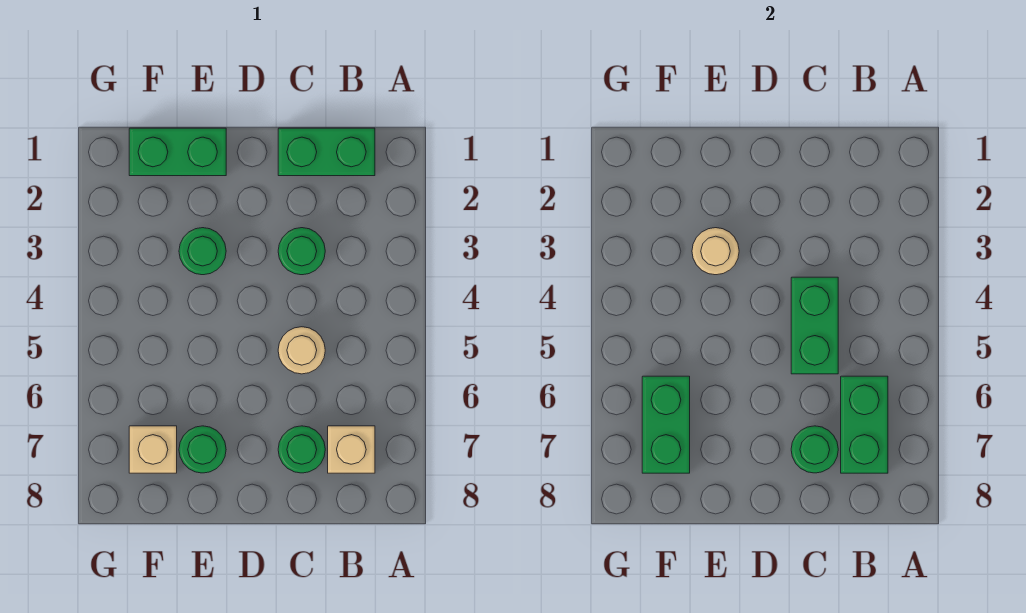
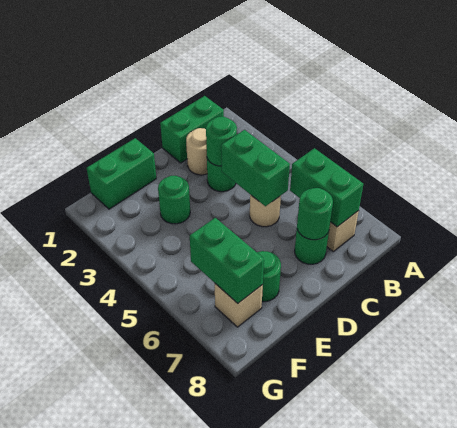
none -> green 1x1 round brick [206,117,237,166]
tan 1x1 round brick [692,228,739,275] -> tan 1x1 round brick moved to [186,128,207,175]

